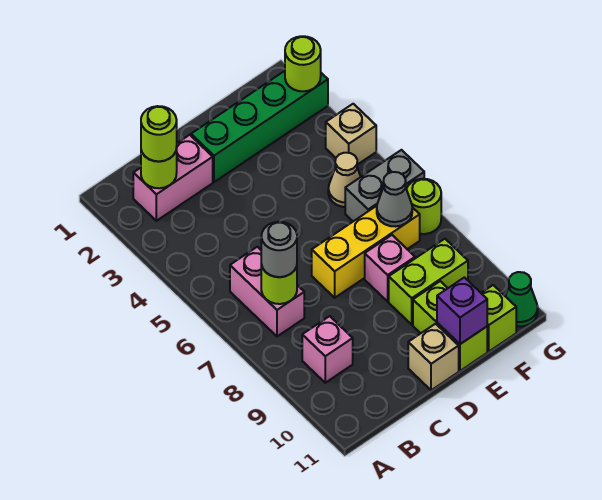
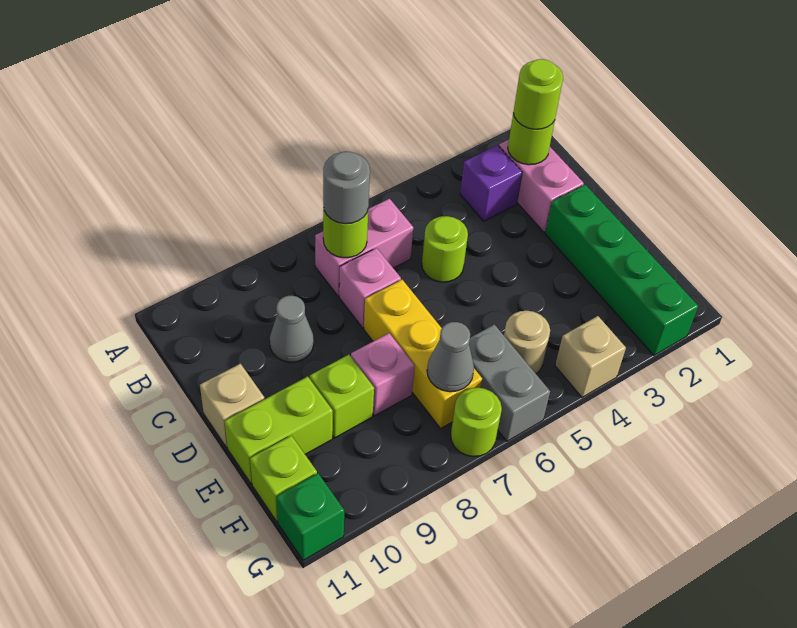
pink 1x1 brick [302,316,353,383] -> pink 1x1 brick moved to [339,248,401,328]
none -> grey 1x1 cone [270,296,314,362]
lime 1x2 brick [389,239,468,325] -> lime 1x1 brick [310,355,374,438]
purple 1x1 brick [437,277,487,344] -> purple 1x1 brick moved to [460,145,522,221]
tan 1x1 cone [328,153,361,207] -> tan 1x1 round brick [504,311,550,374]
lime 1x1 round brick [285,36,321,91] -> lime 1x1 round brick moved to [422,216,468,282]
green 1x1 cone [505,272,538,327] -> green 1x1 brick [276,473,344,560]

